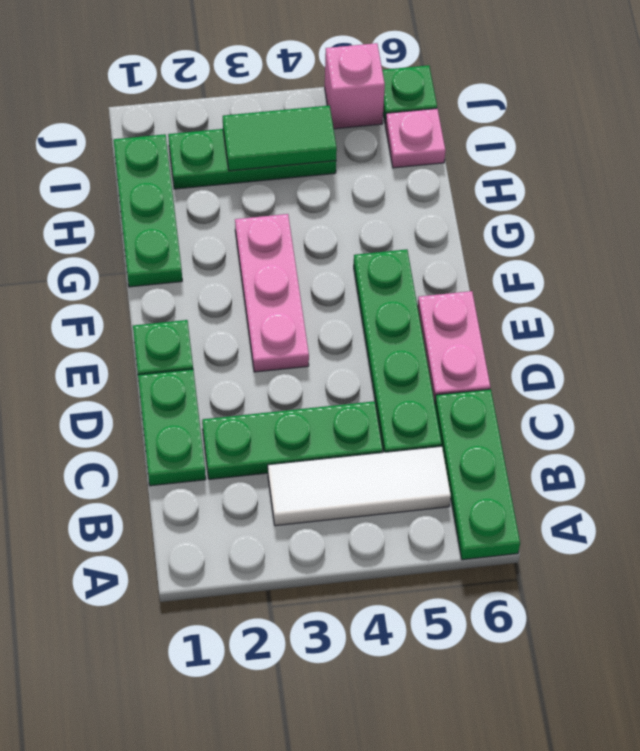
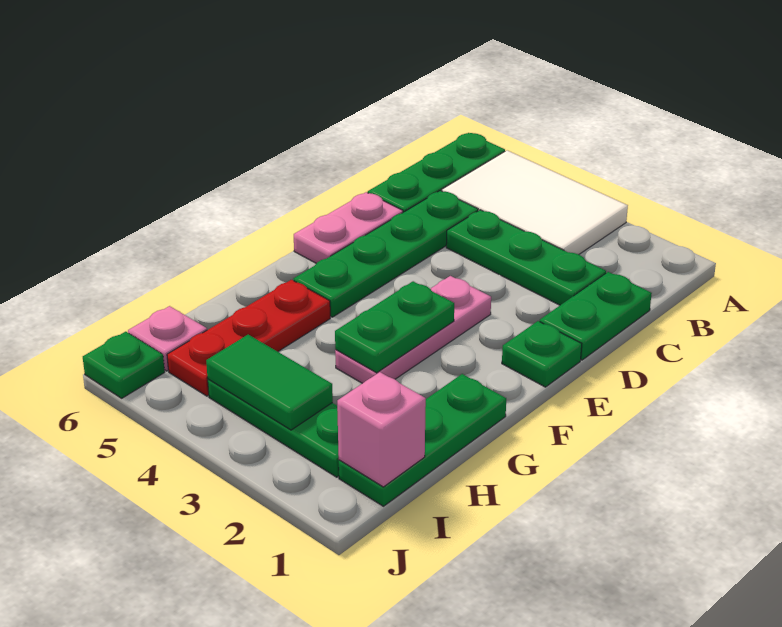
white 1x3 tile [268,446,451,526] -> white 2x3 tile [442,150,628,254]
none -> green 1x2 plate [335,281,454,373]
none -> red 1x3 plate [167,280,330,396]
pink 1x1 brick [325,43,385,129] -> pink 1x1 brick moved to [337,372,426,487]

